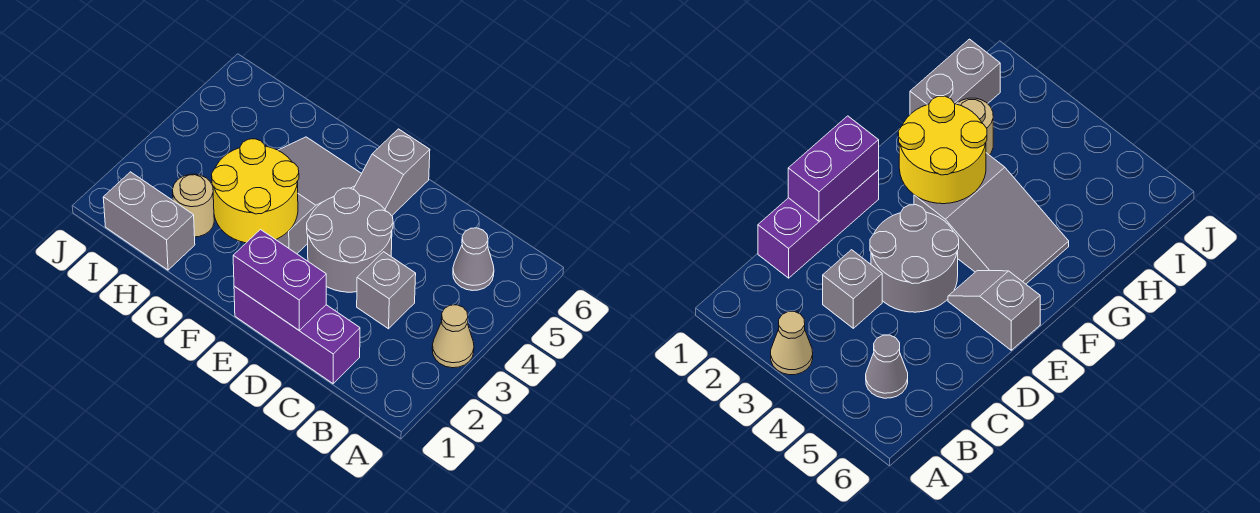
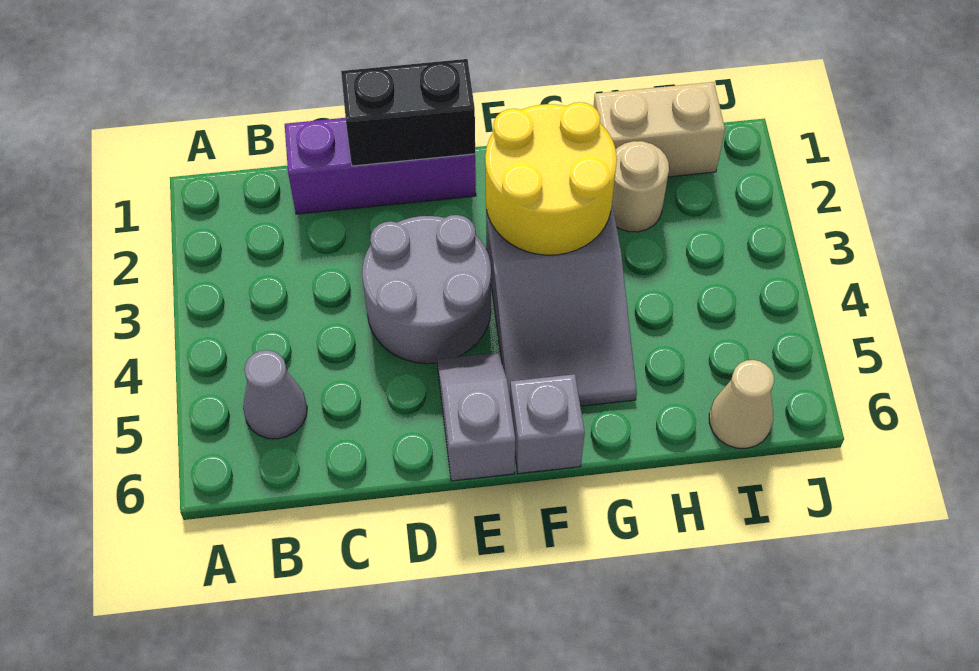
tan 1x1 cone [432,305,474,368] -> tan 1x1 cone moved to [709,360,774,448]
grey 1x1 brick [357,252,416,329] -> grey 1x1 brick moved to [510,374,585,474]
purple 1x2 brick [233,230,326,330] -> black 1x2 brick [341,59,475,166]
grey 1x2 brick [103,172,195,270] -> tan 1x2 brick [594,82,725,177]

